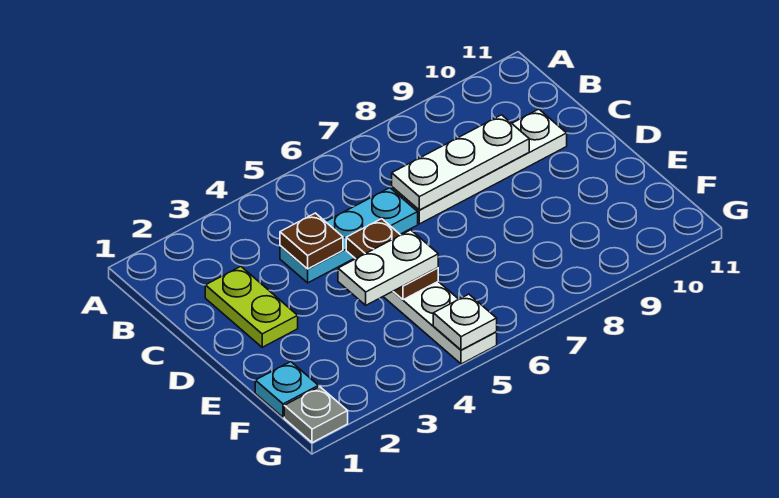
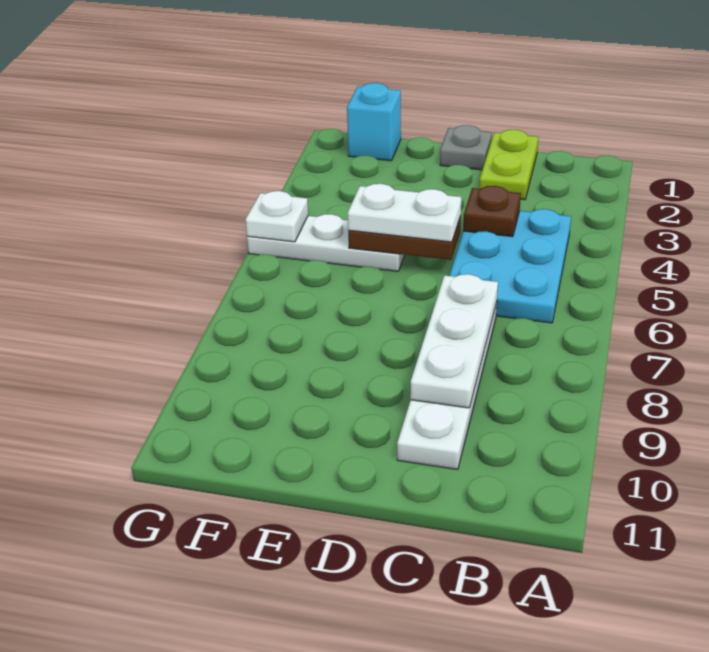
lime 1x2 plate [205,266,298,347] -> lime 1x2 plate turned to [479,130,538,200]
cyan 1x3 plate [280,188,418,283] -> cyan 2x3 plate [449,209,571,323]
white 1x2 plate [338,230,438,305] -> white 1x2 plate turned to [348,184,461,242]
cyan 1x1 plate [255,362,319,417] -> cyan 1x1 brick [347,83,401,161]
grey 1x1 plate [284,387,348,443] -> grey 1x1 plate moved to [440,125,492,170]

